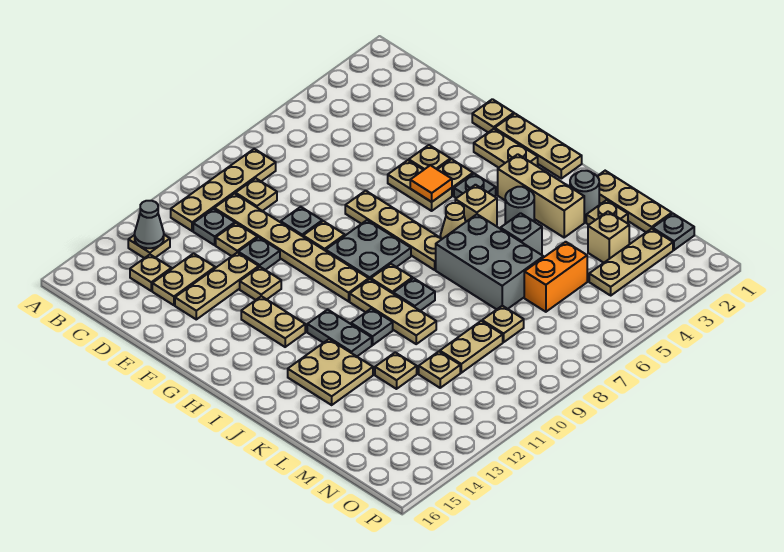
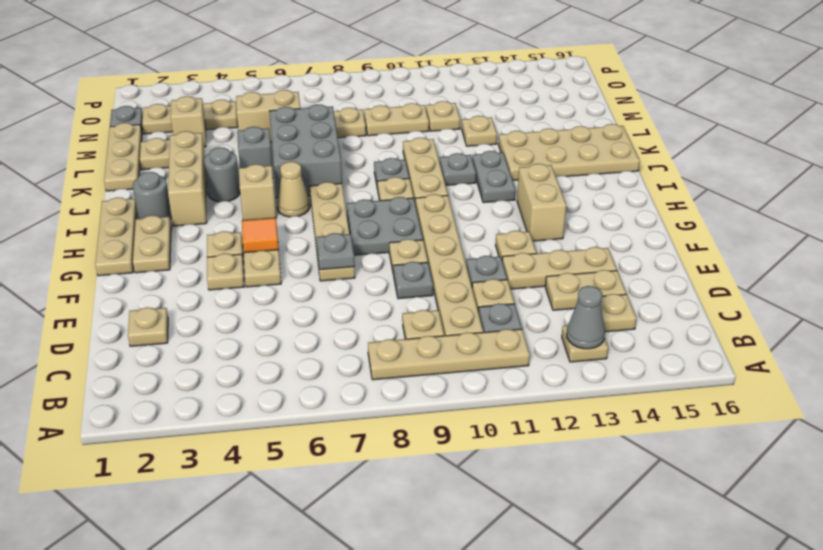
tan 1x1 plate [472,99,514,132] -> tan 1x1 plate moved to [128,307,168,346]
tan 1x2 plate [241,296,305,347] -> tan 1x2 brick [517,164,566,241]
grey 1x1 plate [454,174,496,198] -> grey 1x1 plate moved to [316,233,355,270]
tan 2x2 plate [288,339,373,405] -> tan 2x4 plate [498,124,640,180]
grey 1x1 round brick [570,171,599,218] -> grey 1x1 round brick moved to [133,172,172,220]
orange 1x2 brick [524,242,587,312] -> tan 1x2 brick [236,90,300,143]

